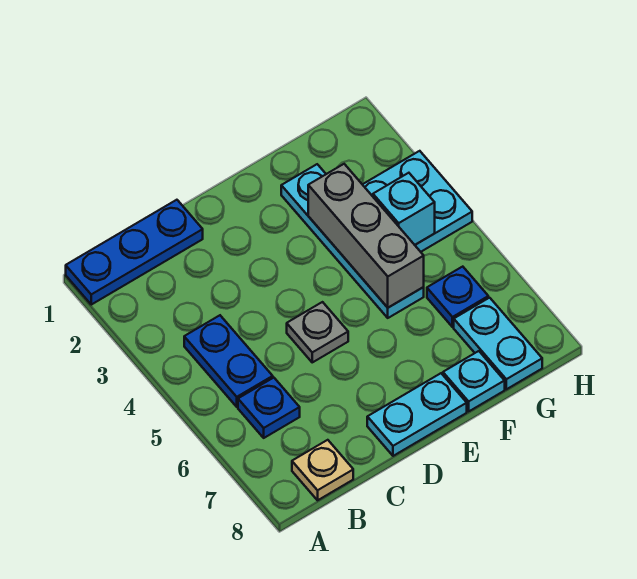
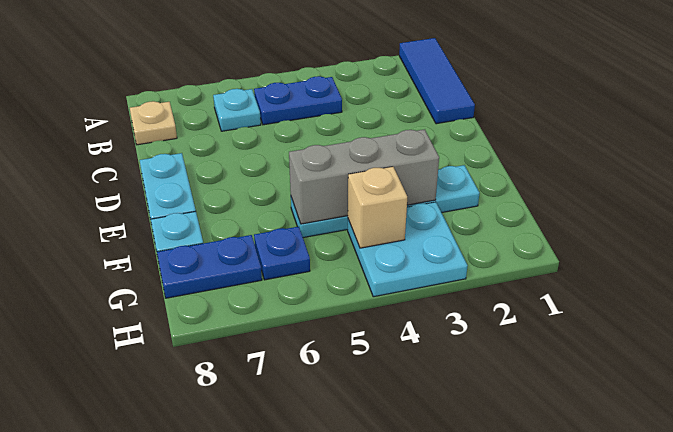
blue 1x3 plate [66,200,203,305] -> blue 1x3 tile [399,38,475,124]
blue 1x1 plate [238,378,300,438] -> cyan 1x1 plate [213,89,261,131]
grey 1x1 plate [287,302,348,362] -> none
cyan 1x1 brick [373,173,435,245] -> tan 1x1 brick [348,167,407,248]
cyan 1x2 plate [454,298,542,389] -> blue 1x2 plate [157,235,262,298]

